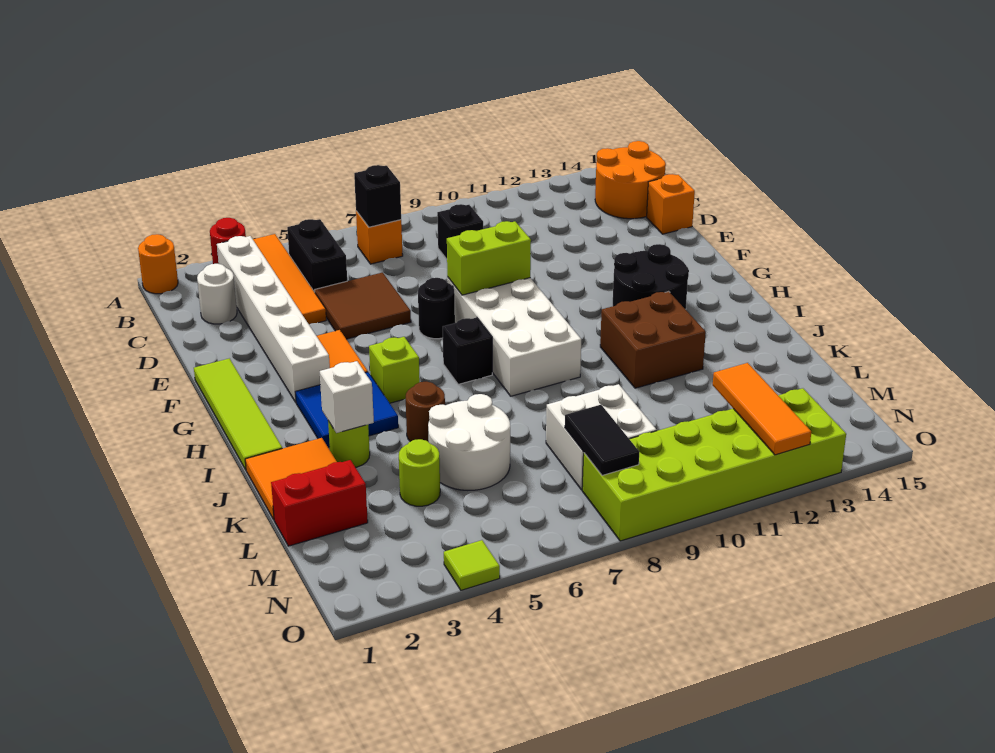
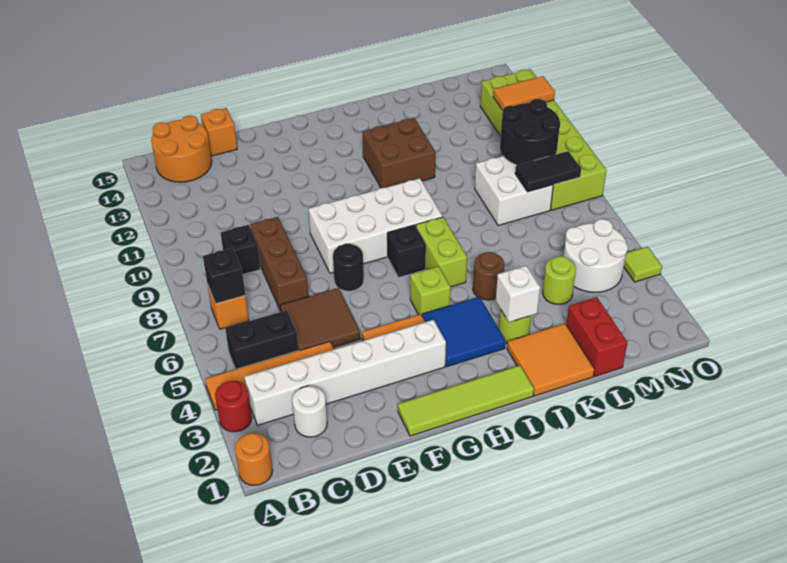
none -> brown 1x3 brick [250,217,309,311]
lime 1x2 brick [447,221,531,295] -> lime 1x2 brick moved to [416,217,467,287]
black 2x2 round brick [612,244,689,309] -> black 2x2 round brick moved to [500,99,560,165]
white 2x2 round brick [428,394,510,490] -> white 2x2 round brick moved to [563,219,628,292]
orange 1x3 tile [713,363,811,455] -> orange 1x2 tile [493,76,555,110]

